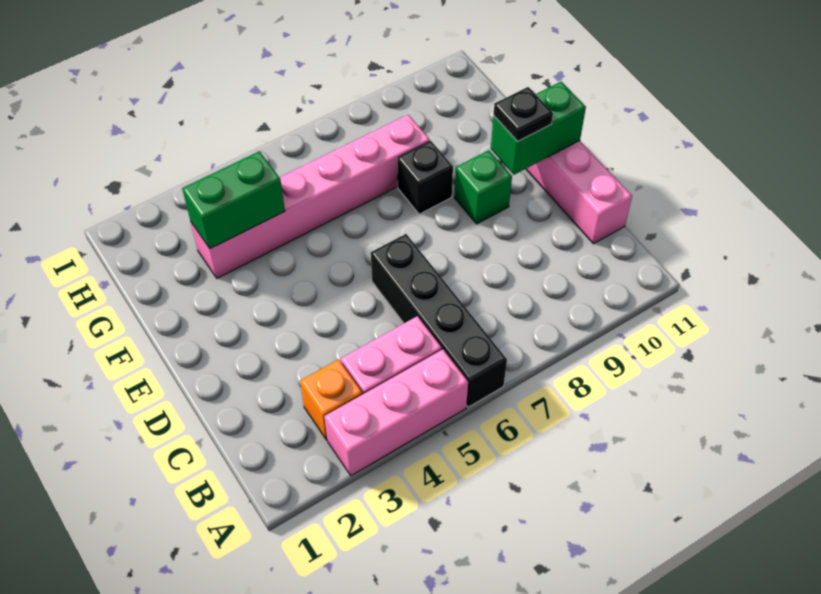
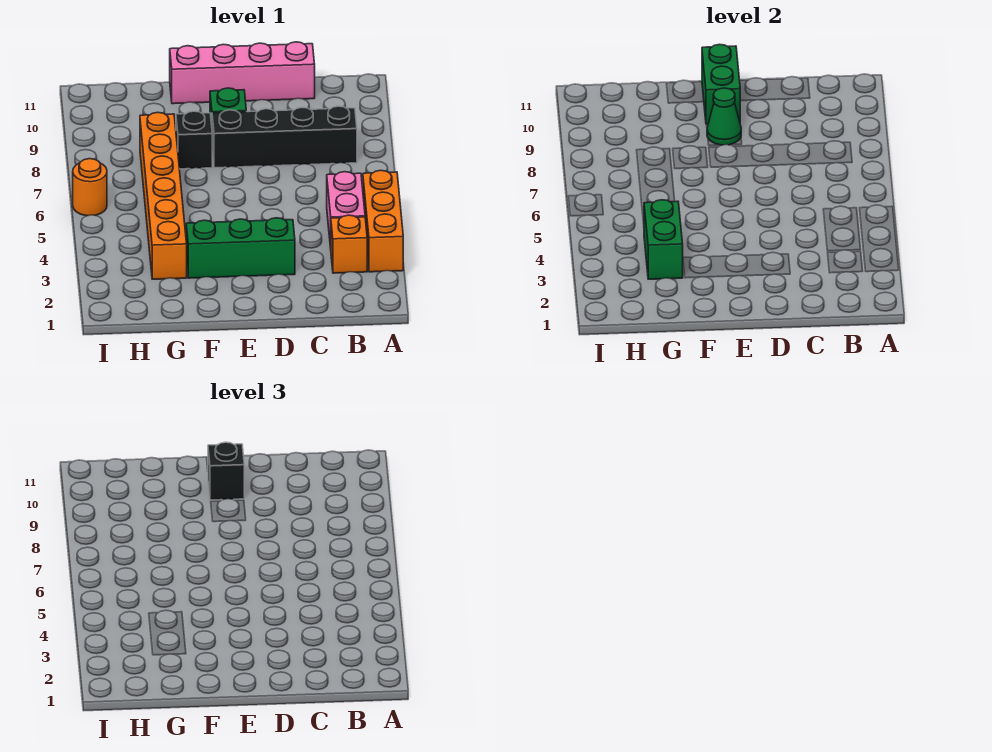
pink 1x3 brick [324,349,468,476] -> orange 1x3 brick [363,170,403,272]
black 1x4 brick [371,234,507,407] -> black 1x4 brick moved to [212,106,357,168]
none -> green 1x3 brick [186,218,295,278]
none -> green 1x1 cone [707,88,741,145]
black 1x1 plate [494,87,553,141] -> black 1x1 brick [208,442,244,500]
pink 1x6 brick [191,115,430,278] -> orange 1x6 brick [140,112,187,279]
none -> orange 1x1 round brick [73,159,107,216]

